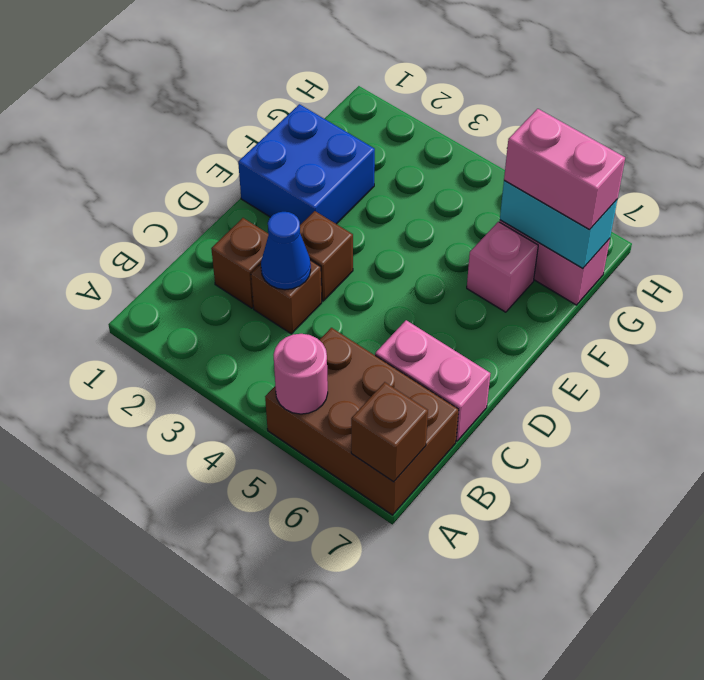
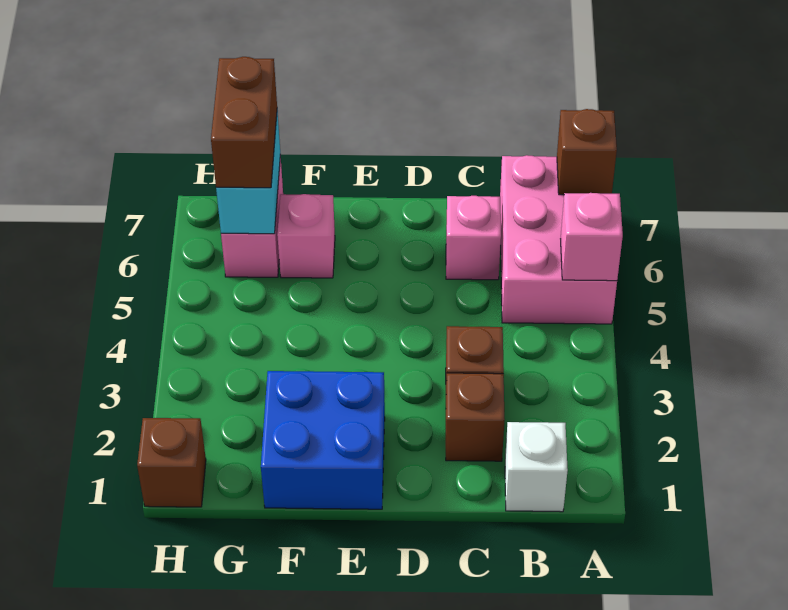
brown 2x3 brick [265,328,459,515] -> pink 2x3 brick [500,155,617,324]
pink 1x1 round brick [274,334,328,414] -> pink 1x1 brick [561,193,623,281]
none -> white 1x1 brick [505,422,568,512]
blue 1x1 cone [261,212,311,290] -> none
pink 1x2 brick [375,320,491,441] -> pink 1x1 brick [446,196,501,280]
brown 1x1 brick [300,211,353,301] -> brown 1x1 brick moved to [137,418,206,507]
pink 1x2 brick [504,109,625,230] -> brown 1x2 brick [211,57,277,188]

